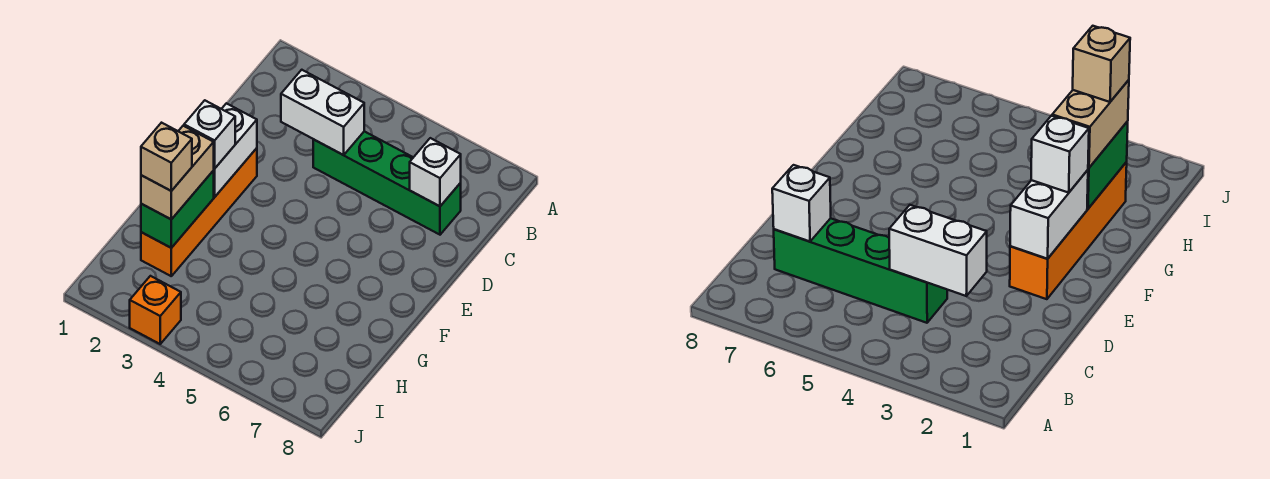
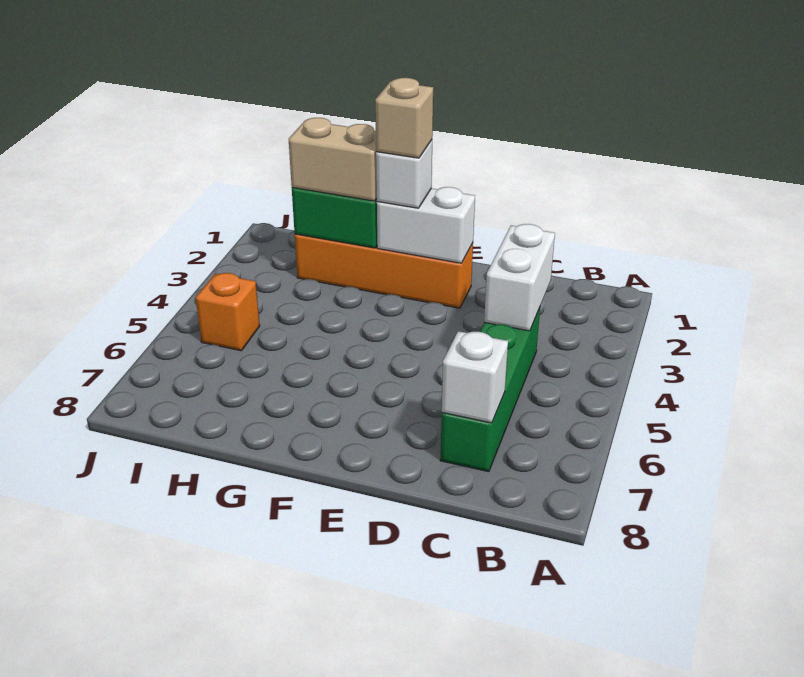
tan 1x1 brick [141,123,192,191] -> tan 1x1 brick moved to [375,78,433,158]
orange 1x1 brick [130,276,181,344] -> orange 1x1 brick moved to [196,273,260,351]

